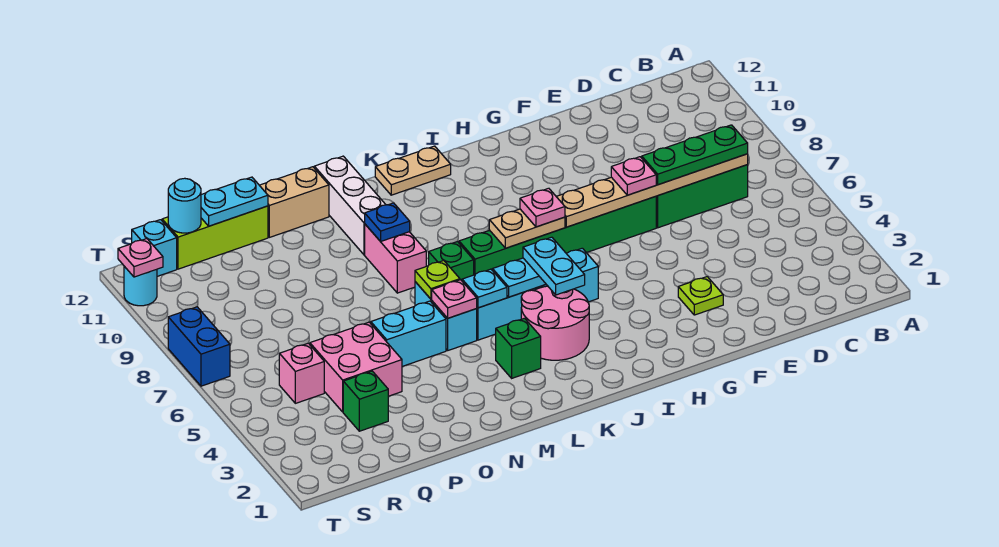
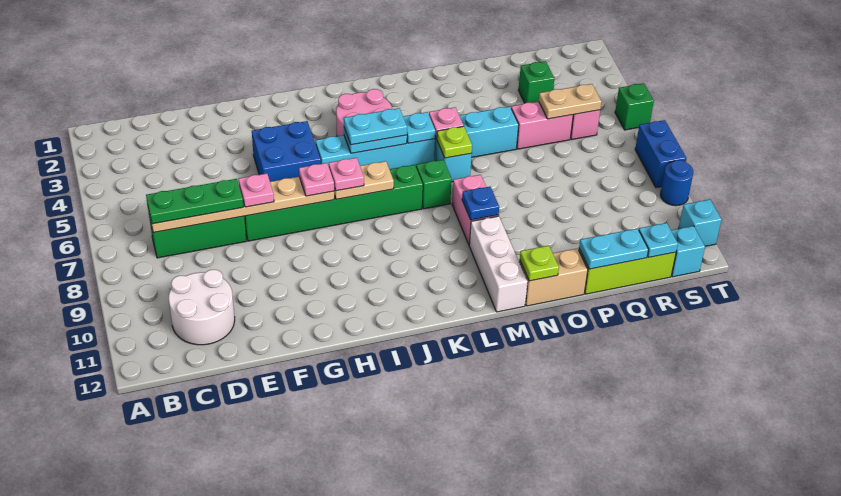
none -> white 2x2 round brick [169,270,235,345]
lime 1x1 plate [678,277,723,315] -> lime 1x1 plate moved to [520,246,559,281]
none -> blue 2x2 brick [252,121,321,182]
cyan 1x2 plate [523,237,585,295] -> cyan 1x2 plate turned to [344,108,407,145]
tan 1x2 plate [375,146,451,195] -> tan 1x2 plate moved to [539,84,602,119]
green 1x1 brick [495,318,541,378] -> green 1x1 brick moved to [615,83,654,130]
pink 2x2 brick [310,322,402,412] -> pink 1x2 brick [511,102,573,149]
cyan 1x1 round brick [168,178,201,233] -> cyan 1x1 plate [639,223,678,257]
none -> blue 1x1 round brick [660,160,693,206]
cyan 1x1 round brick [124,266,157,306] -> cyan 1x1 brick [678,199,722,246]
pink 1x1 plate [118,239,163,277] -> pink 1x1 plate moved to [299,163,334,196]

